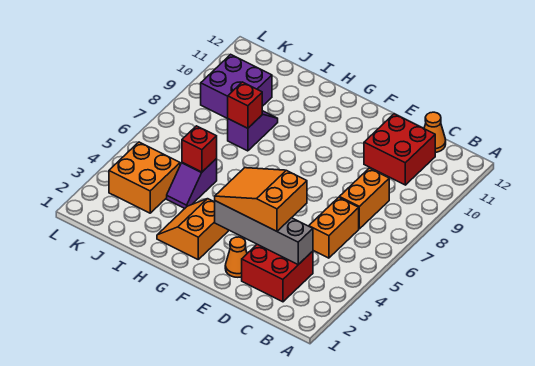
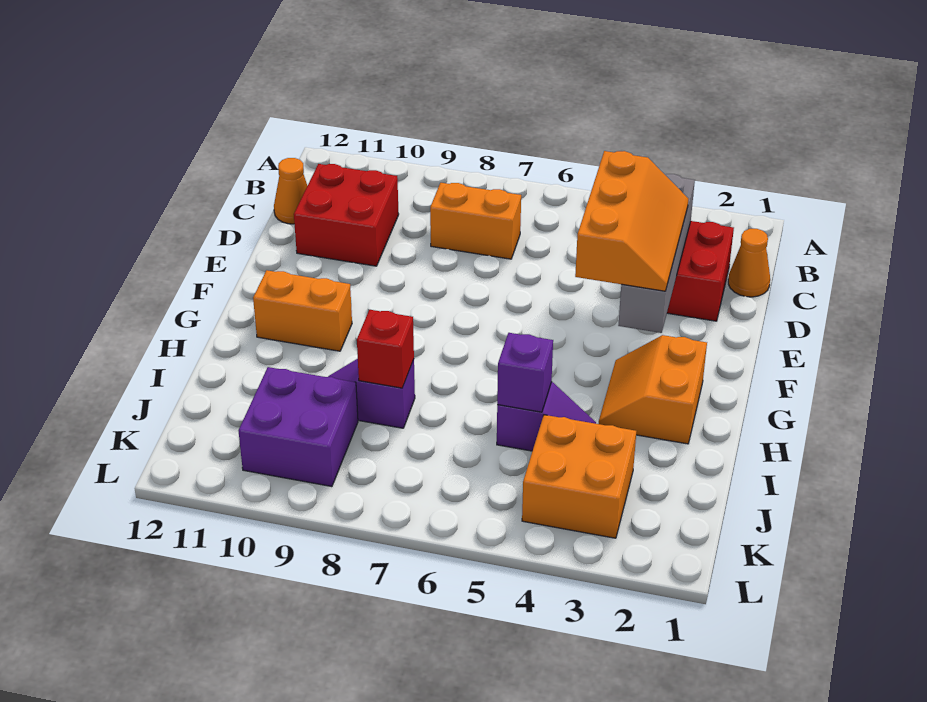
orange 1x2 brick [309,197,359,258] -> orange 1x2 brick moved to [253,270,352,351]
orange 2x3 slope [215,168,307,231] -> orange 2x3 slope turned to [575,151,688,291]
orange 1x1 cone [225,237,247,277] -> orange 1x1 cone moved to [728,229,770,297]
orange 2x2 slope [157,199,228,259] -> orange 2x2 slope turned to [599,335,707,444]
red 1x1 brick [182,126,217,172] -> purple 1x1 brick [497,333,553,412]

